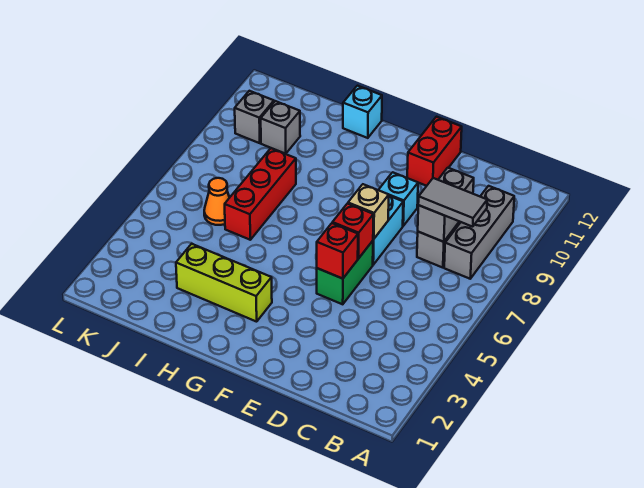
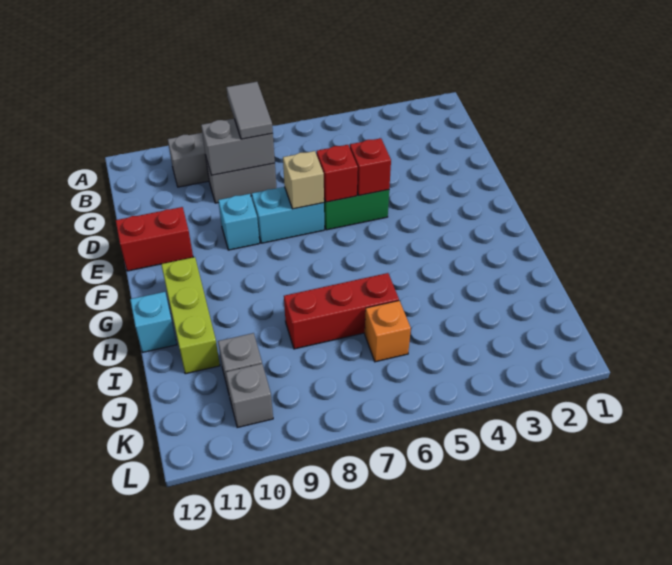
lime 1x3 brick [176,244,272,322] -> lime 1x3 brick moved to [161,257,220,374]
orange 1x1 cone [204,178,230,225] -> orange 1x1 brick [365,301,411,362]

